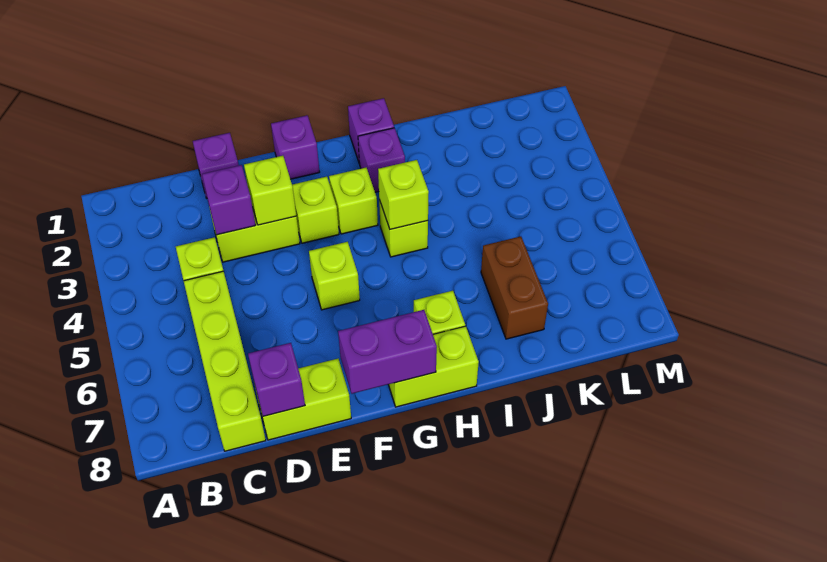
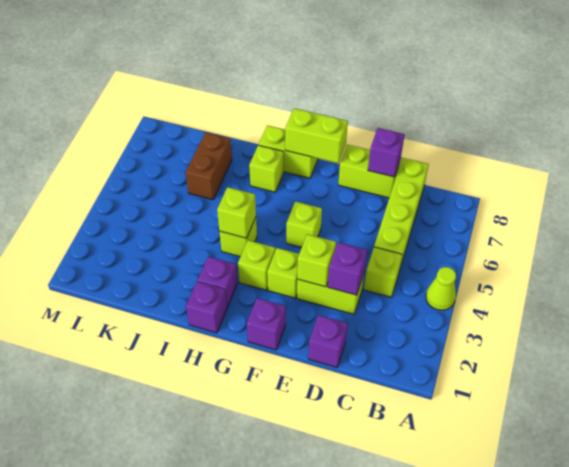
none -> lime 1x1 cone [426,267,456,310]
purple 1x2 brick [338,310,437,394] -> lime 1x2 brick [285,108,348,163]

